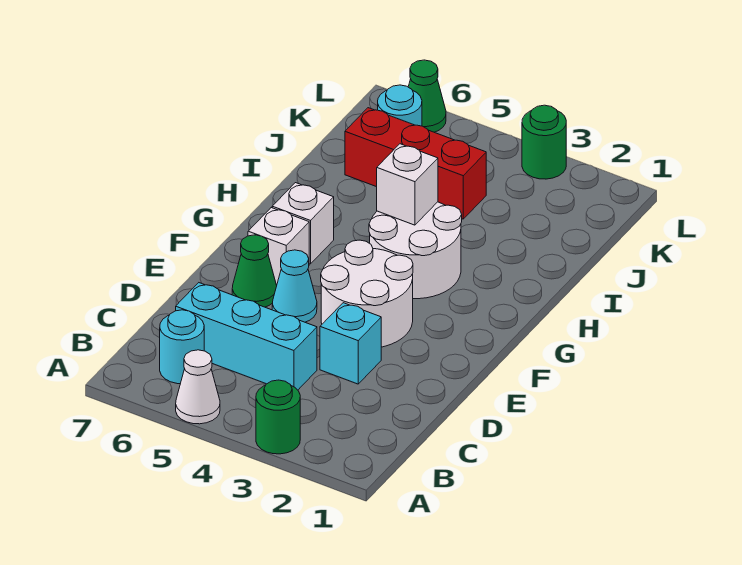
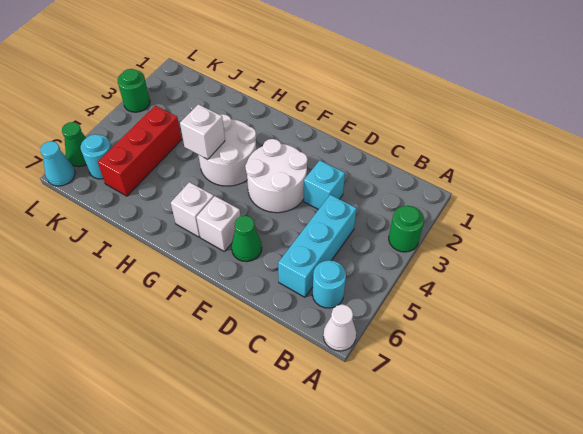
white 1x1 cone [176,350,220,424] -> white 1x1 cone moved to [323,304,356,351]
cyan 1x1 cone [272,250,317,322] -> cyan 1x1 cone moved to [40,141,75,186]

